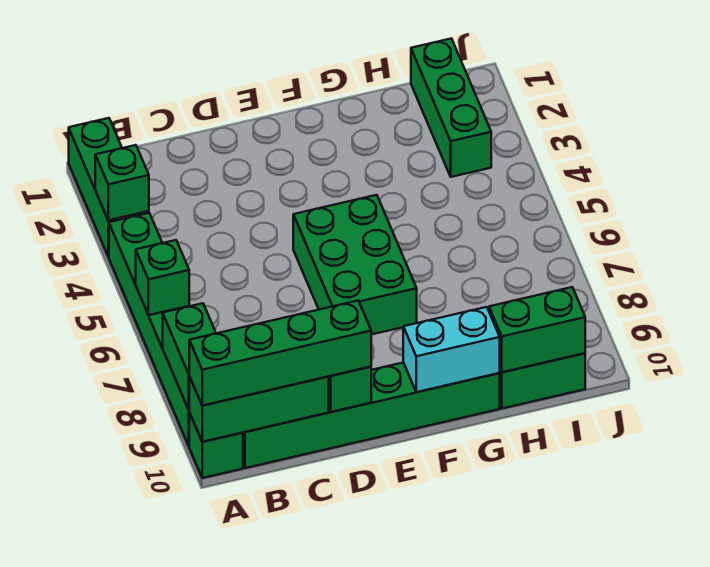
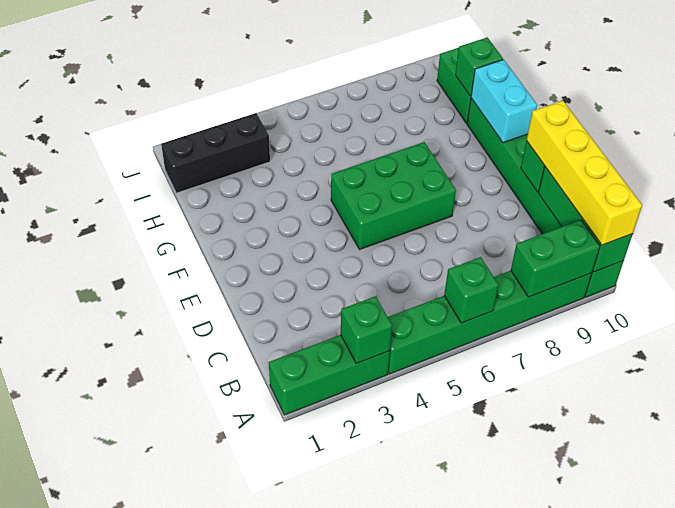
green 1x4 brick [189,301,371,406] -> yellow 1x4 brick [527,101,642,245]
green 1x2 brick [489,287,585,372] -> green 1x1 brick [455,37,503,96]
green 1x3 brick [411,39,491,177] -> black 1x3 brick [161,113,270,193]

